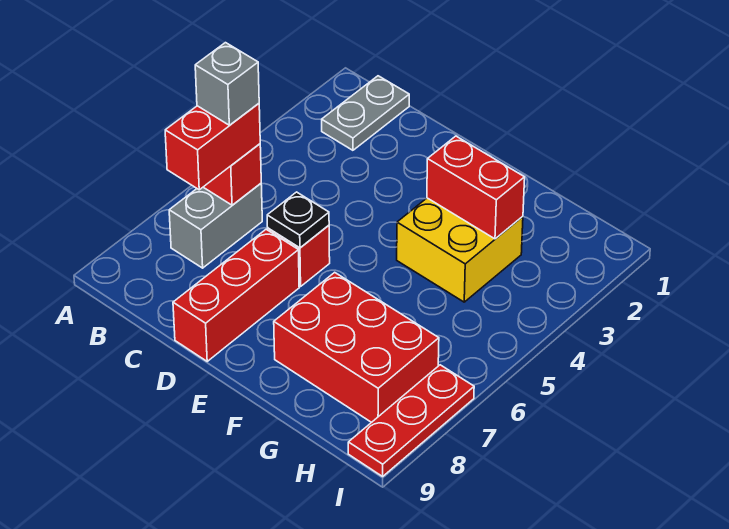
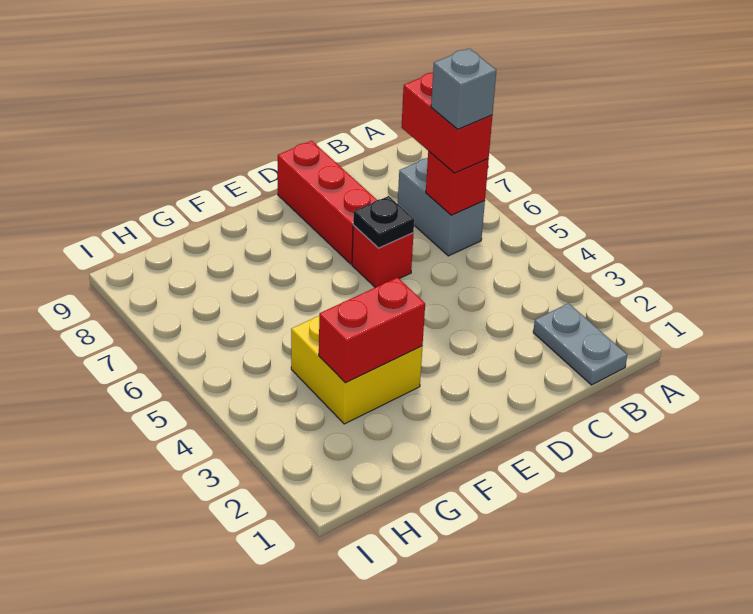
red 2x3 brick [274,272,439,422] -> none
red 1x3 plate [348,365,474,476] -> none

